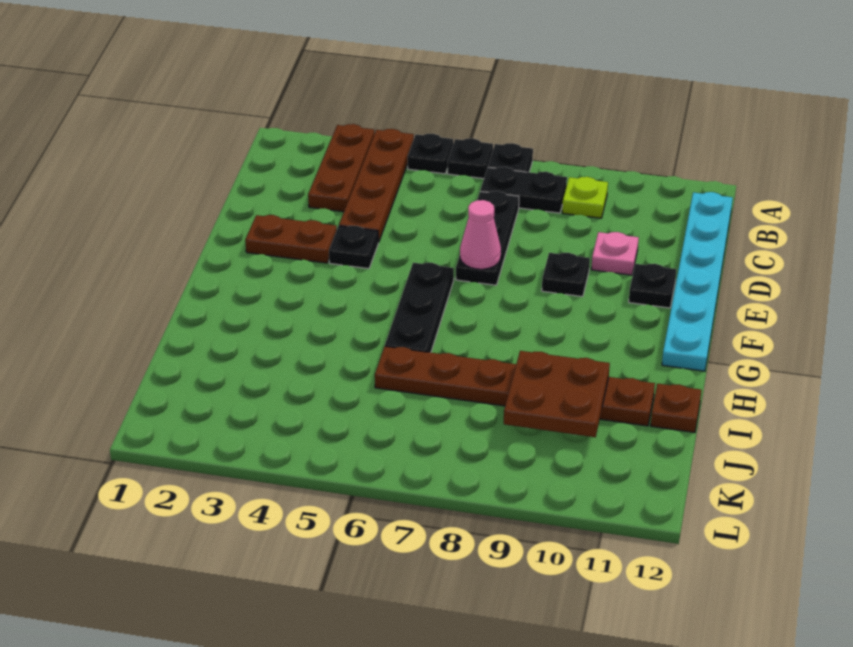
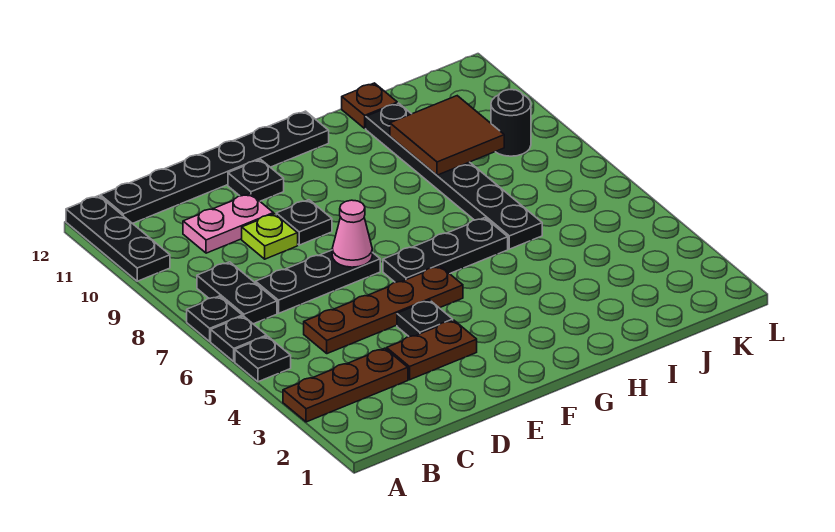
brown 1x4 plate [339,129,414,242] -> brown 1x4 plate moved to [304,266,463,354]
none -> black 1x3 plate [66,196,170,281]
lime 1x1 plate [562,177,608,218] -> lime 1x1 plate moved to [242,214,298,259]
cyan 1x6 plate [662,192,733,371] -> black 1x6 plate [100,111,329,224]
pink 1x1 plate [591,232,639,275] -> pink 1x2 plate [183,194,273,253]
brown 1x2 plate [245,215,337,263] -> brown 1x2 plate turned to [387,320,477,380]
brown 1x6 plate [375,346,655,426] -> black 1x6 plate [366,103,542,249]
brown 2x2 plate [504,351,610,437] -> brown 2x2 tile [390,96,504,175]
none -> black 1x1 round brick [491,90,531,156]

